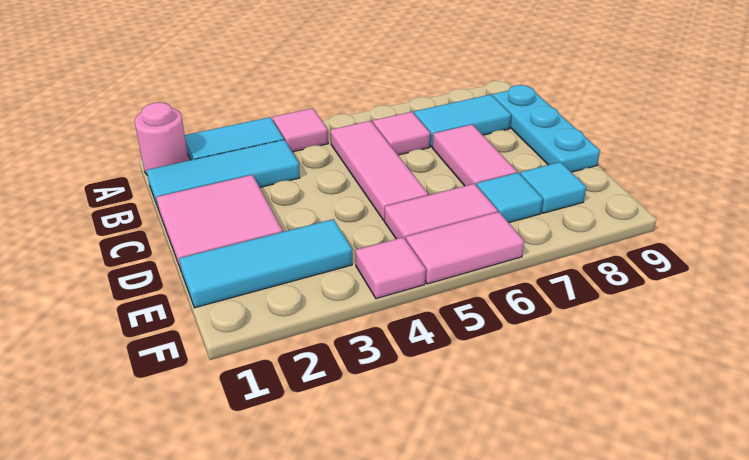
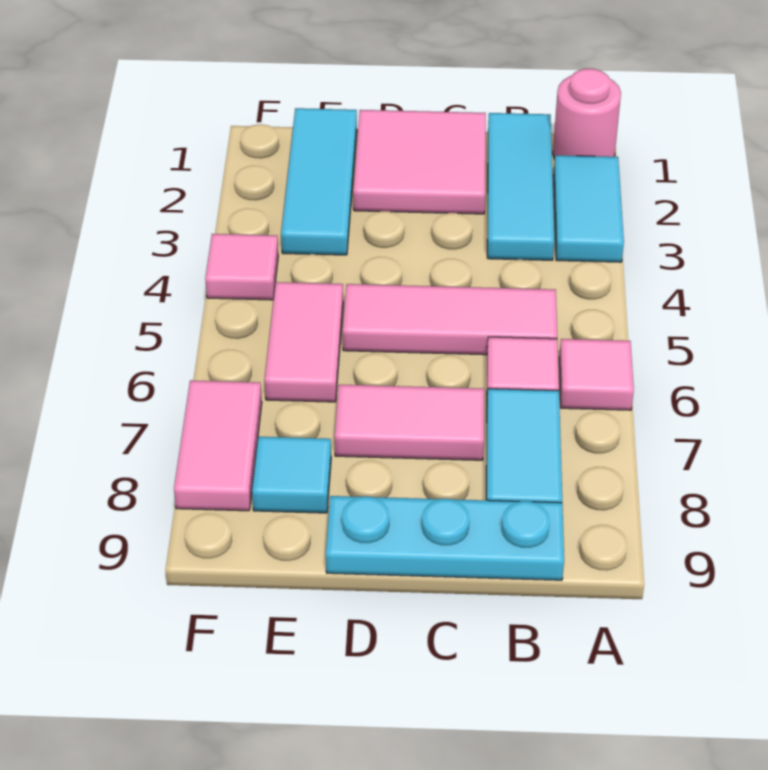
pink 1x1 tile [273,108,328,152] -> pink 1x1 tile moved to [559,339,634,410]
cyan 1x1 tile [476,173,543,223] -> none
pink 1x2 tile [406,212,524,284] -> pink 1x2 tile moved to [174,380,262,511]

